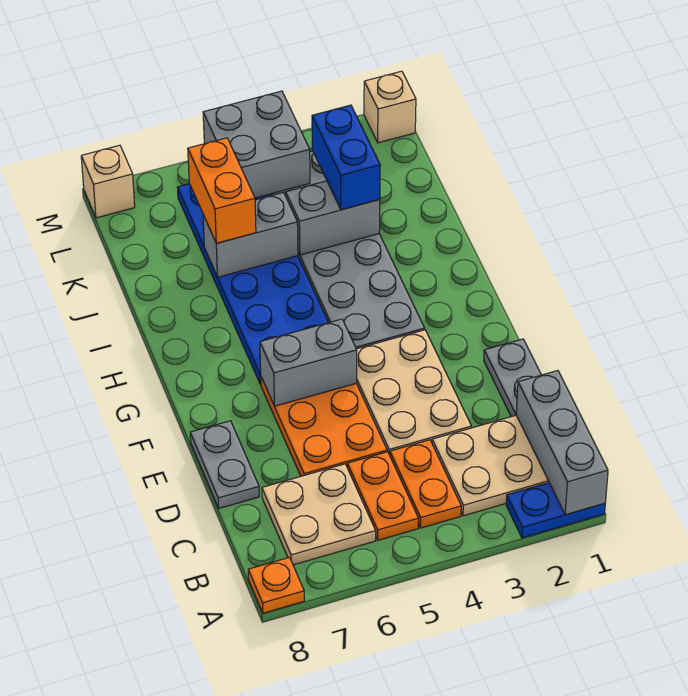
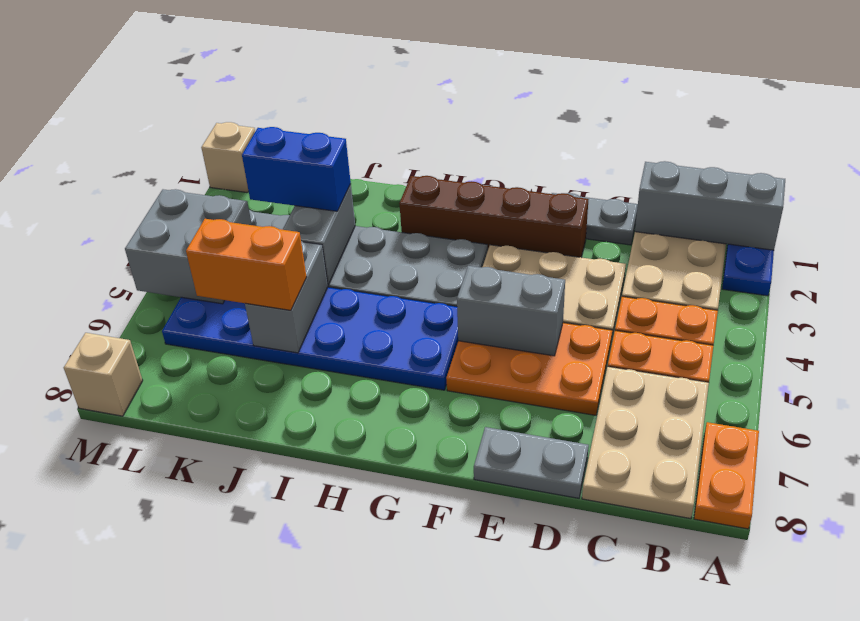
orange 1x1 plate [248,557,304,613] -> orange 1x2 plate [694,422,759,529]
tan 2x2 plate [262,464,376,565] -> tan 2x3 plate [582,367,709,519]
none -> brown 1x4 brick [399,176,588,257]
grey 1x2 brick [260,319,357,406] -> grey 1x2 brick turned to [457,266,565,356]

